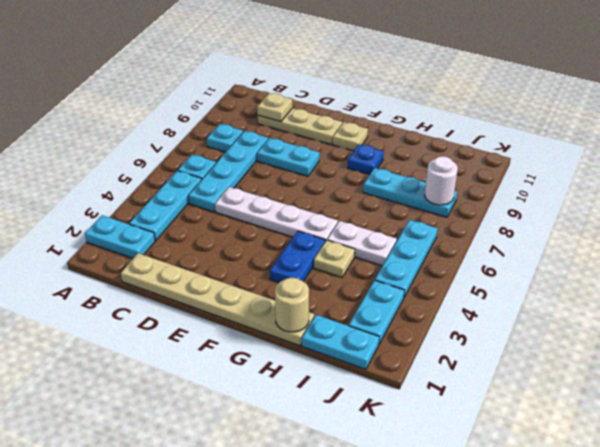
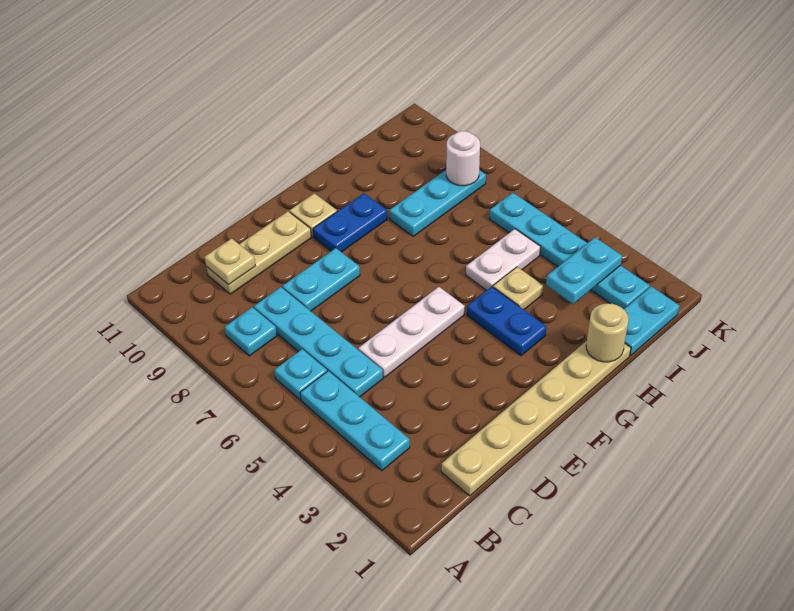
cyan 1x2 plate [85,215,155,258] -> cyan 1x2 plate moved to [546,238,622,304]
white 1x4 plate [215,187,338,242] -> white 1x3 plate [358,287,465,377]
blue 1x1 plate [348,144,384,174] -> blue 1x2 plate [313,193,387,252]

